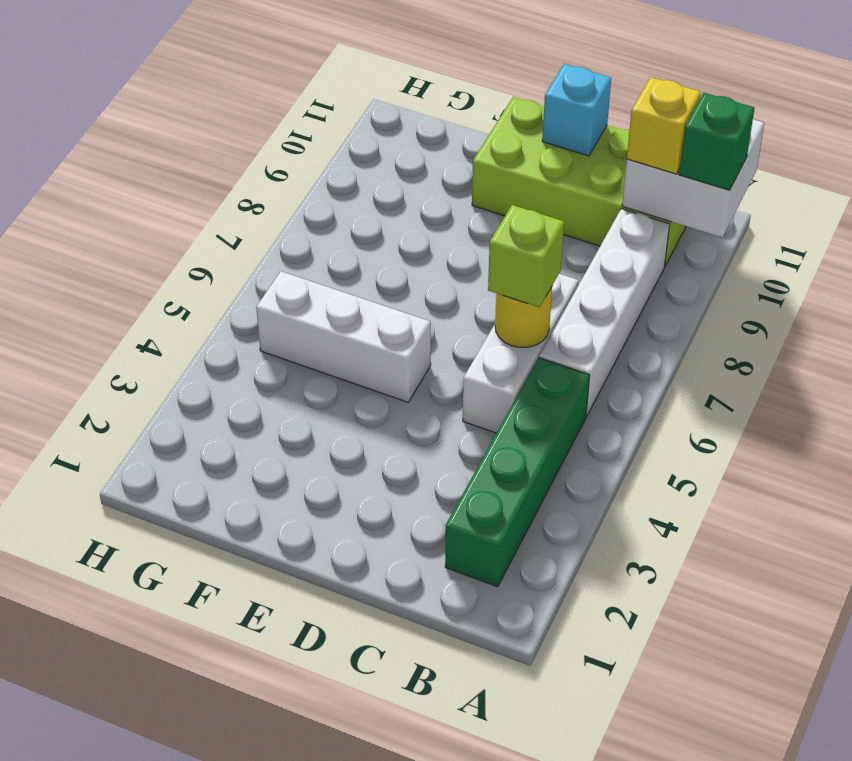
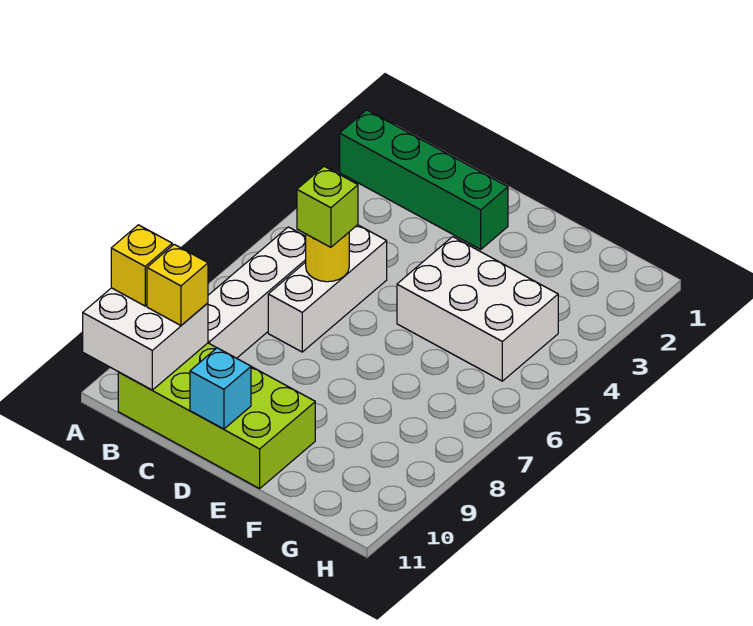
green 1x1 brick [679,93,754,190] -> yellow 1x1 brick [111,225,172,306]
green 1x4 brick [445,358,590,587] -> green 1x4 brick turned to [340,110,508,249]
white 1x3 brick [256,271,431,402] -> white 2x3 brick [397,237,558,381]

